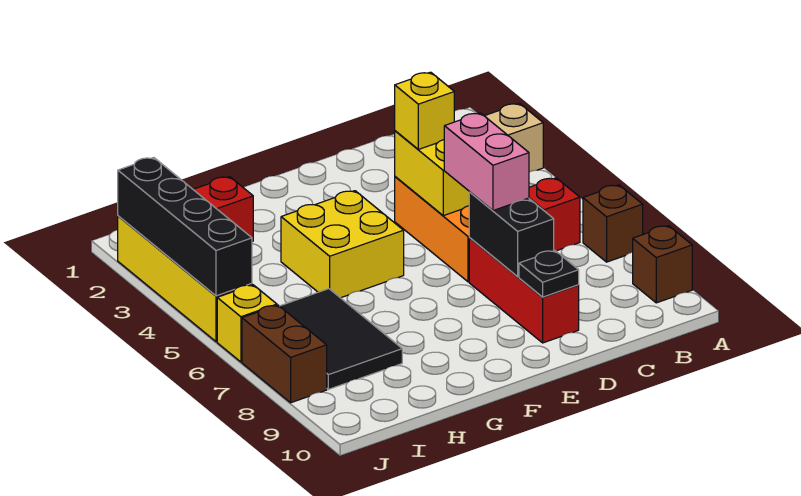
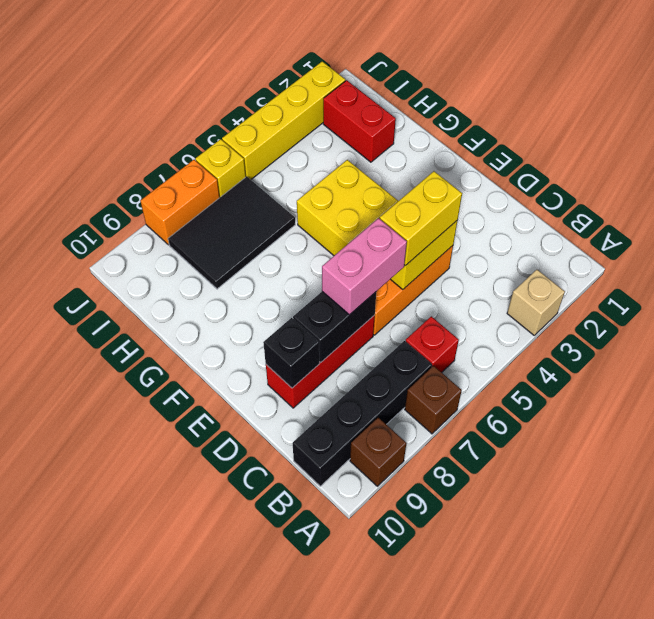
yellow 1x1 brick [395,72,454,149] -> yellow 1x2 brick [380,171,462,265]
black 1x1 plate [519,251,579,297] -> black 1x1 brick [263,318,319,388]
black 1x4 brick [118,158,252,296] -> black 1x4 brick moved to [293,341,432,486]
brown 1x2 brick [242,305,327,403] -> orange 1x2 brick [140,160,220,245]

